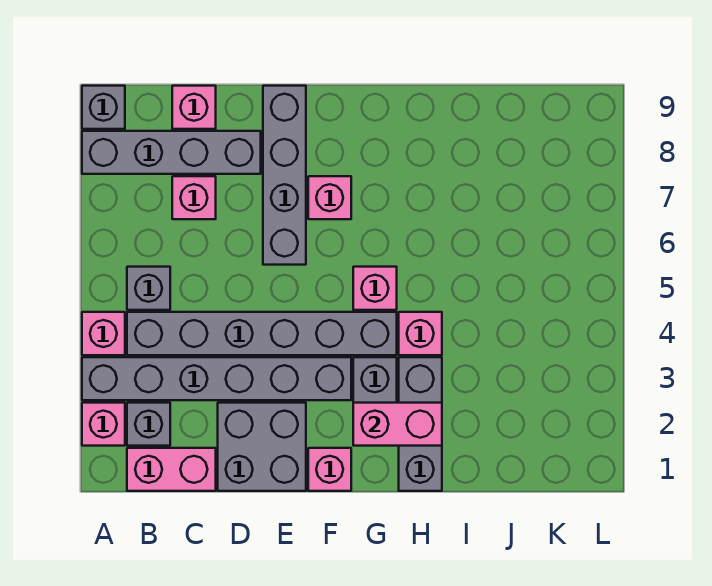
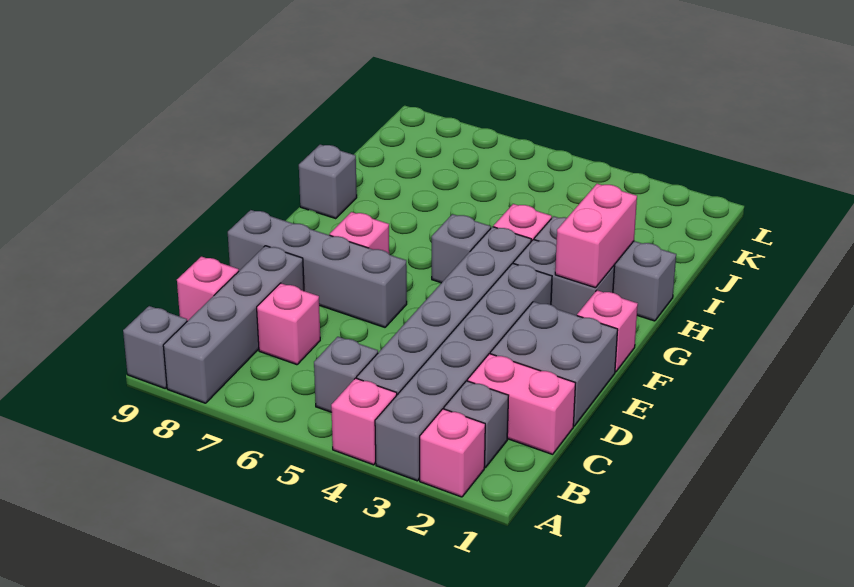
pink 1x2 brick [127,448,216,491] -> pink 1x2 brick turned to [467,354,575,454]
pink 1x1 brick [353,267,397,310] -> grey 1x1 brick [432,214,491,283]
none -> grey 1x1 brick [299,144,357,219]

